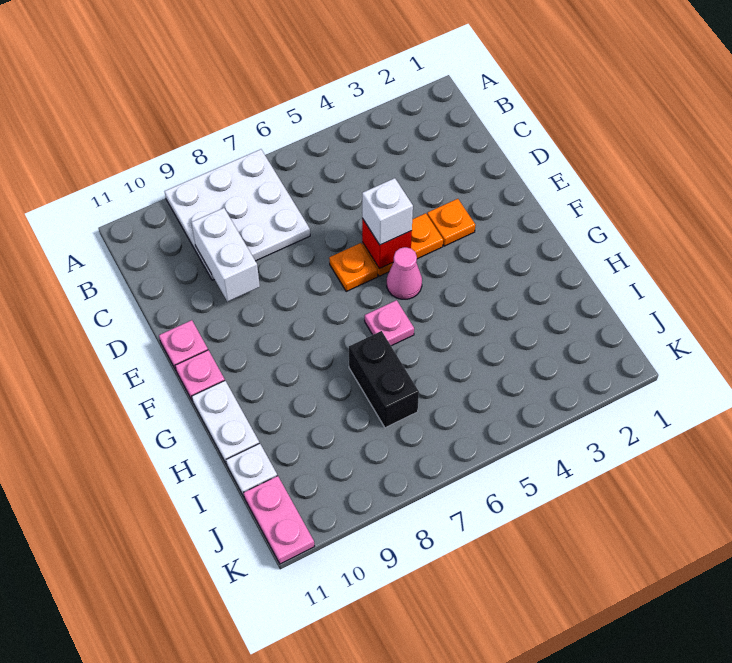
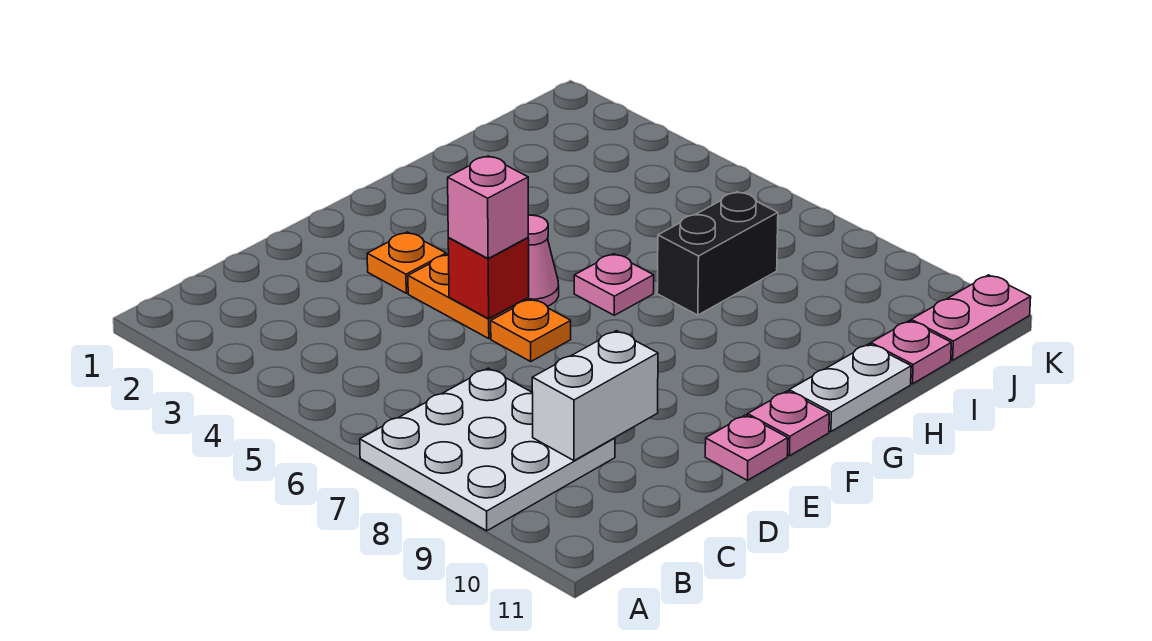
white 1x1 brick [362,178,413,245] -> pink 1x1 brick [448,156,528,258]
white 1x1 plate [226,443,277,496] -> pink 1x1 plate [871,321,951,384]

